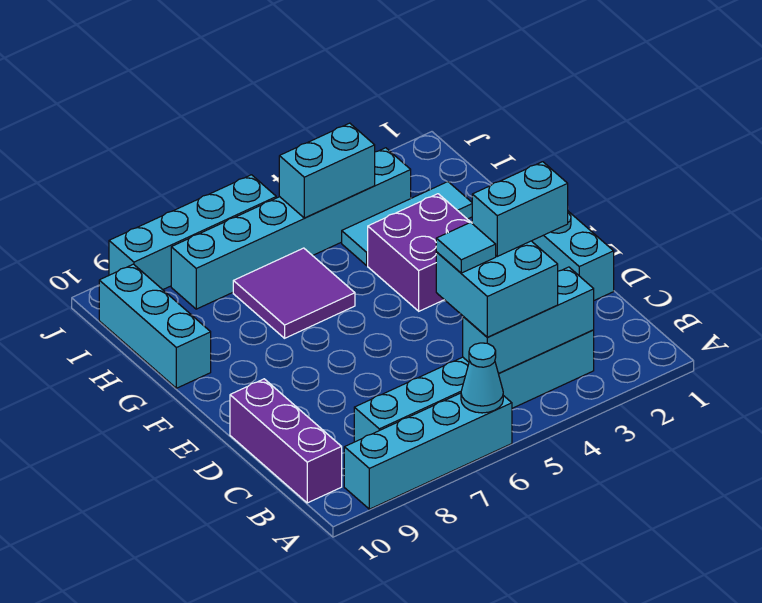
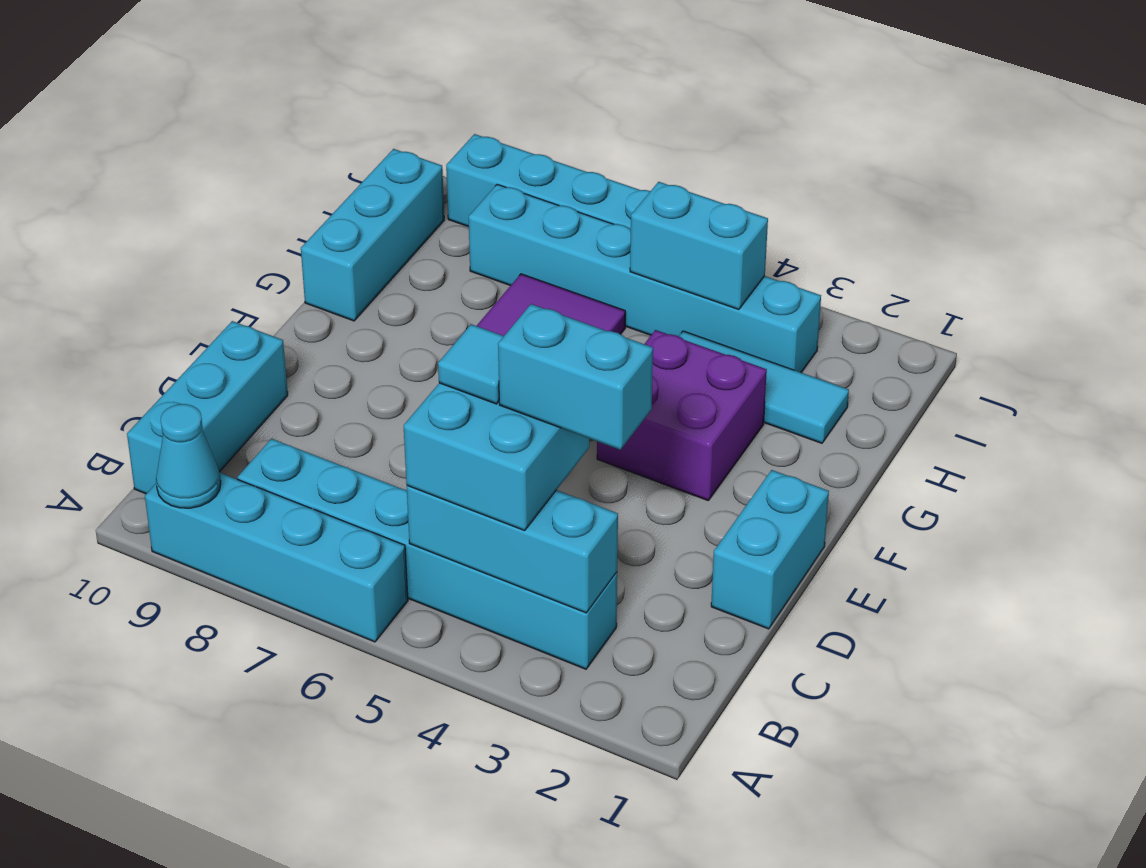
cyan 1x1 cone [461,343,503,413] -> cyan 1x1 cone moved to [156,404,221,508]
purple 1x3 brick [230,379,342,503] -> cyan 1x3 brick [127,321,288,494]

